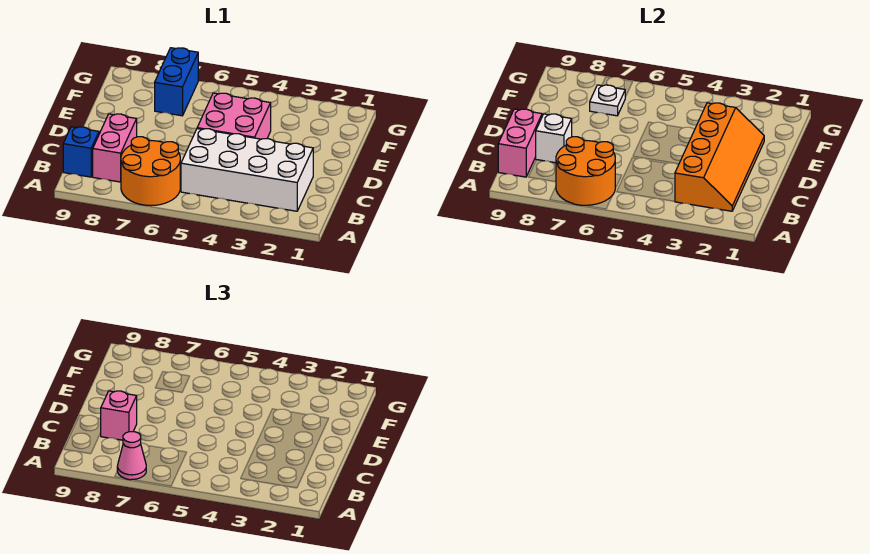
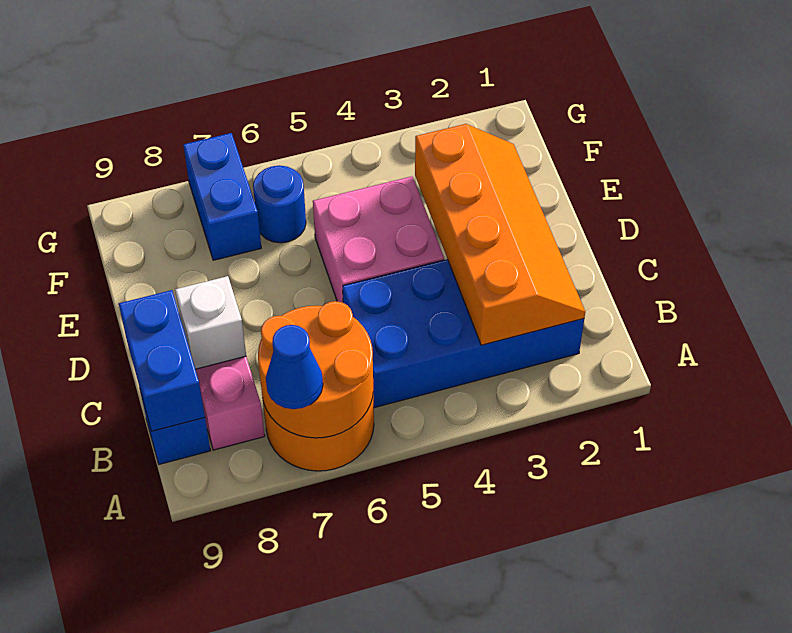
pink 1x1 cone [117,432,146,480] -> blue 1x1 cone [266,325,323,409]
white 2x4 brick [181,129,313,211] -> blue 2x4 brick [343,259,584,408]
pink 1x2 brick [498,109,542,177] -> blue 1x2 brick [119,290,205,431]
pink 1x1 brick [101,391,137,440] -> none
none -> blue 1x1 round brick [253,165,306,243]
white 1x1 plate [590,85,625,116] -> none

